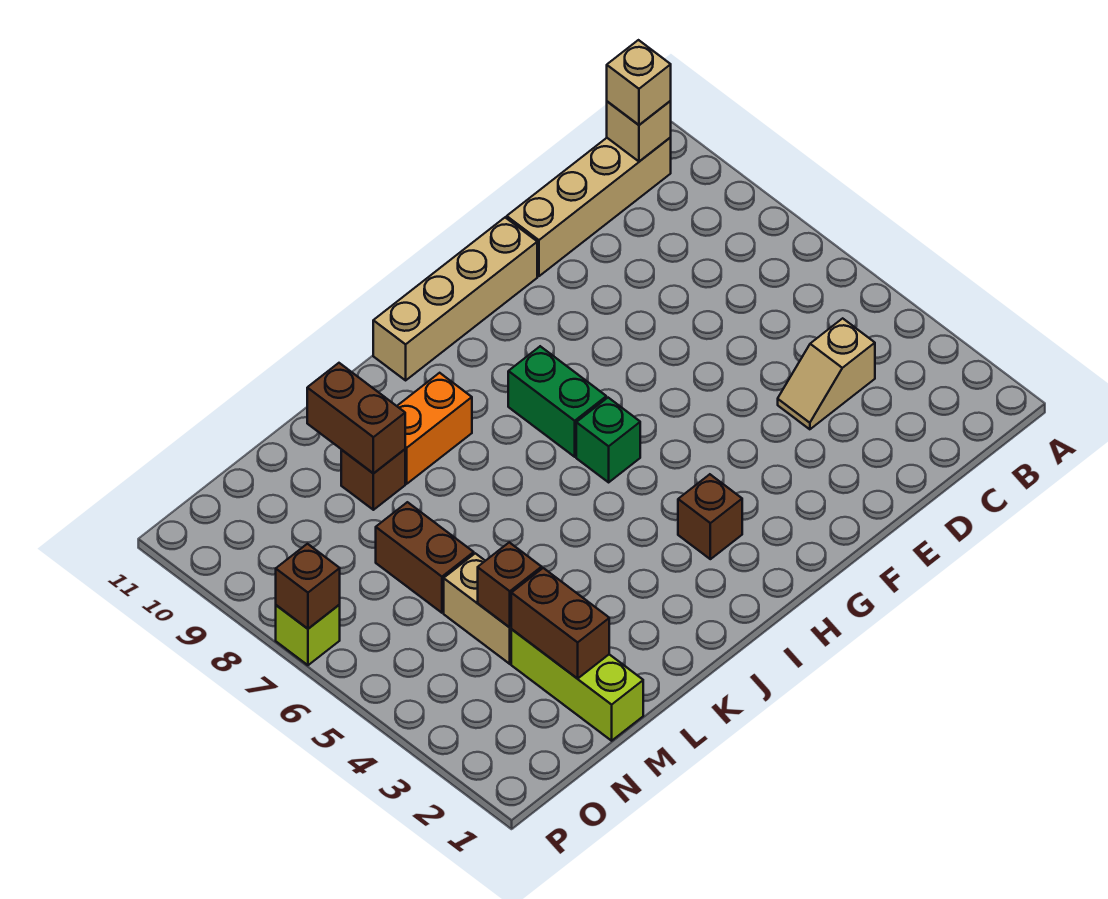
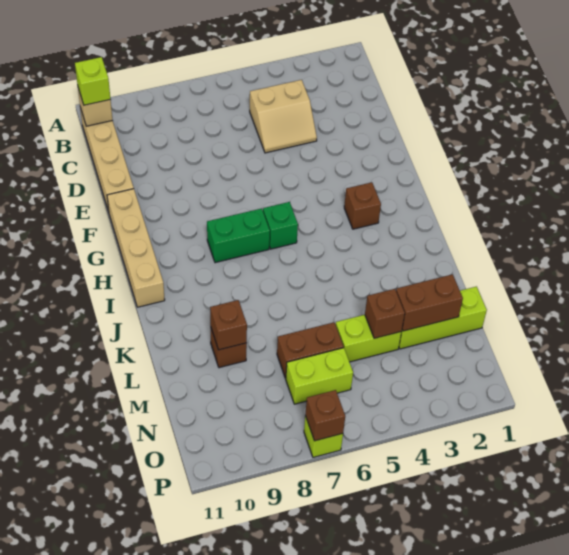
tan 1x1 brick [607,40,671,125] -> lime 1x1 brick [75,57,110,105]
tan 1x2 slope [778,318,875,429] -> tan 2x2 slope [250,80,317,153]
orange 1x2 brick [397,373,472,484] -> none
brown 1x2 brick [307,363,405,474] -> brown 1x1 brick [210,300,247,350]
tan 1x2 brick [444,553,511,664] -> lime 1x2 brick [336,315,401,362]
none -> lime 1x2 brick [286,348,353,404]

